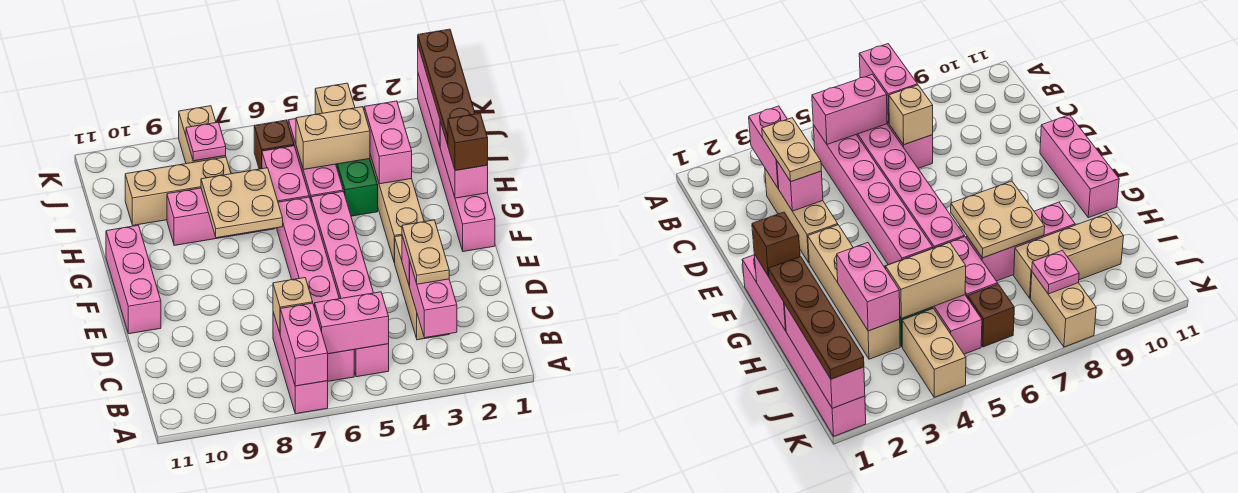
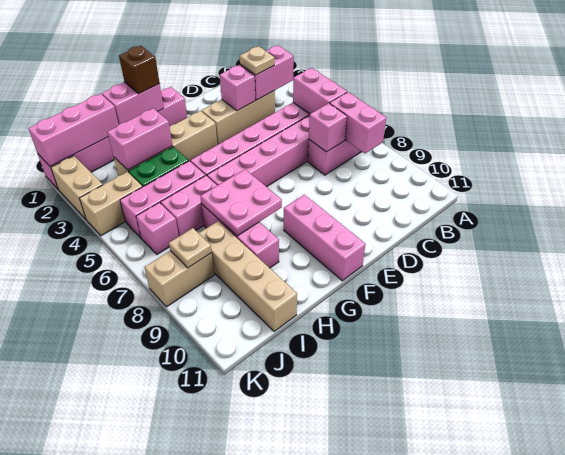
pink 1x2 brick [280,303,328,386] -> pink 1x2 brick turned to [330,92,386,153]
tan 1x2 plate [402,220,449,284] -> tan 1x1 plate [240,46,274,75]
tan 1x1 brick [273,278,313,333] -> pink 1x1 brick [309,103,347,152]
pink 1x3 brick [106,225,161,334] -> pink 1x3 brick turned to [284,195,366,281]
tan 2x2 plate [201,168,283,238] -> pink 2x2 plate [200,169,282,236]
brown 1x4 plate [418,29,475,144] -> none
tan 1x2 brick [296,107,370,170] -> tan 1x2 brick moved to [51,156,103,219]
tan 1x3 brick [125,157,231,225] -> tan 1x4 brick [199,221,297,331]
brown 1x1 brick [254,120,294,169] -> pink 1x1 brick [136,203,179,254]
pink 1x1 plate [186,122,226,161] -> tan 1x1 plate [169,228,212,268]

